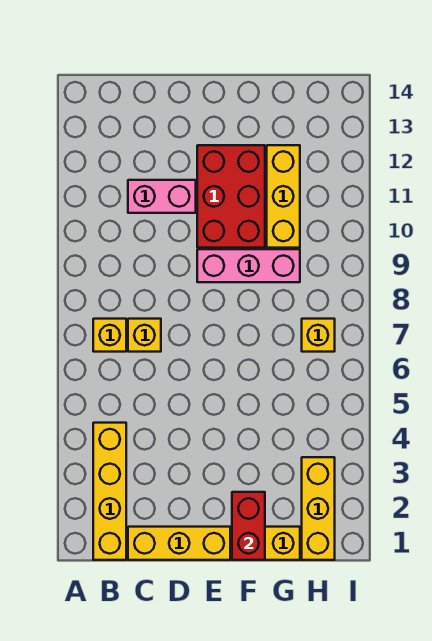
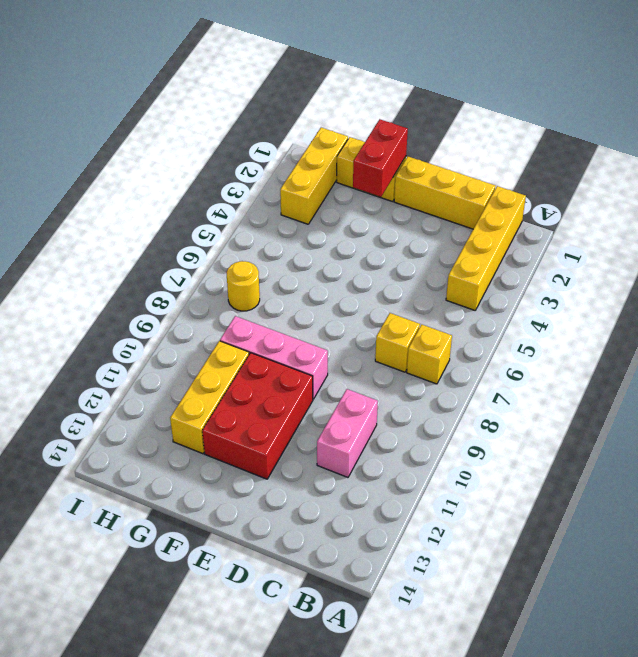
pink 1x2 brick [128,180,196,213] -> pink 1x2 brick turned to [317,389,378,477]
yellow 1x1 brick [302,319,335,352] -> yellow 1x1 round brick [227,261,260,311]

